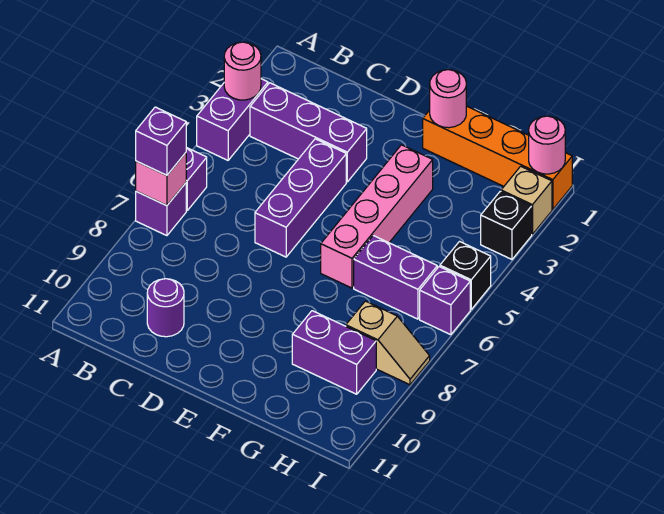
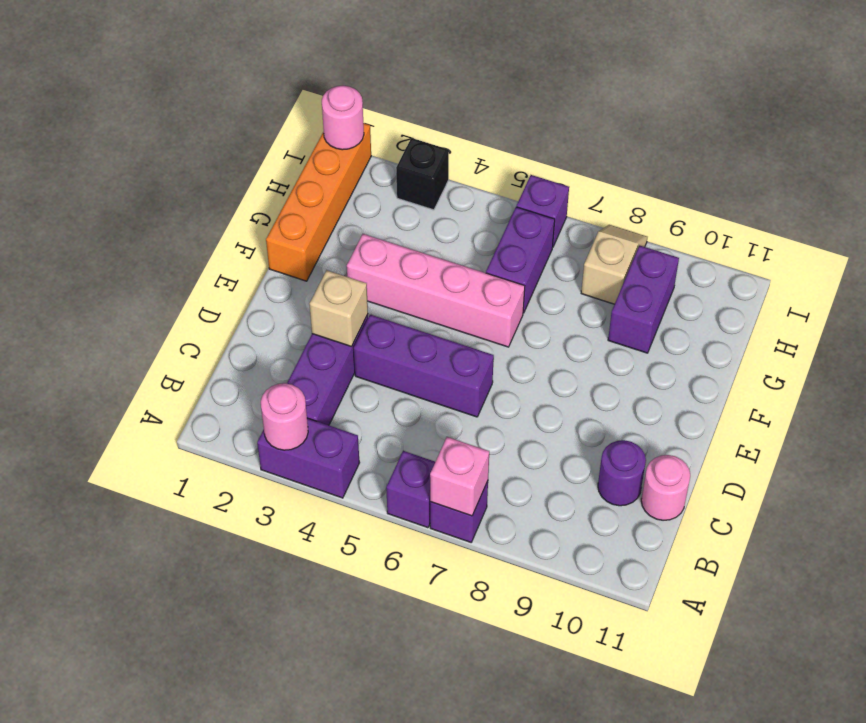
purple 1x1 brick [136,107,186,175] -> none
pink 1x1 round brick [430,70,466,128] -> pink 1x1 round brick moved to [641,455,690,520]
tan 1x1 brick [501,166,552,235] -> tan 1x1 brick moved to [310,270,368,347]
black 1x1 brick [440,242,491,309] -> none

